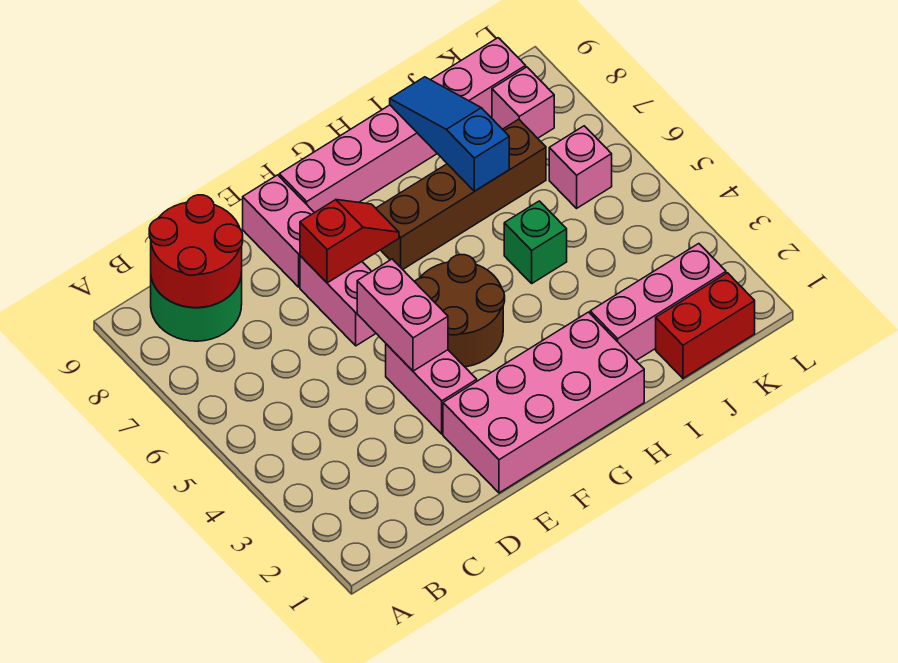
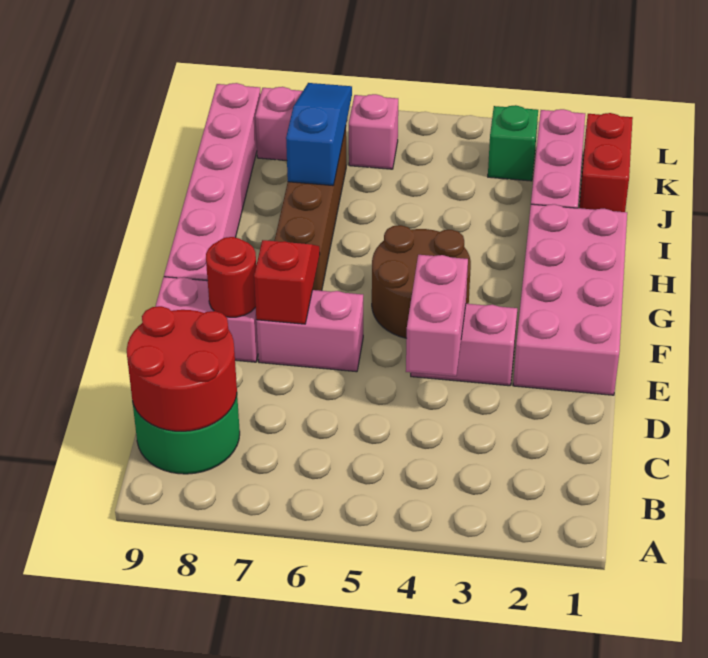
pink 1x2 brick [357,259,448,371] -> pink 1x2 brick turned to [406,255,468,376]
none -> red 1x1 round brick [206,237,256,317]
green 1x1 brick [504,201,567,283] -> green 1x1 brick moved to [488,105,538,181]
blue 1x3 slope [390,77,509,191] -> blue 1x3 slope turned to [286,83,352,186]

